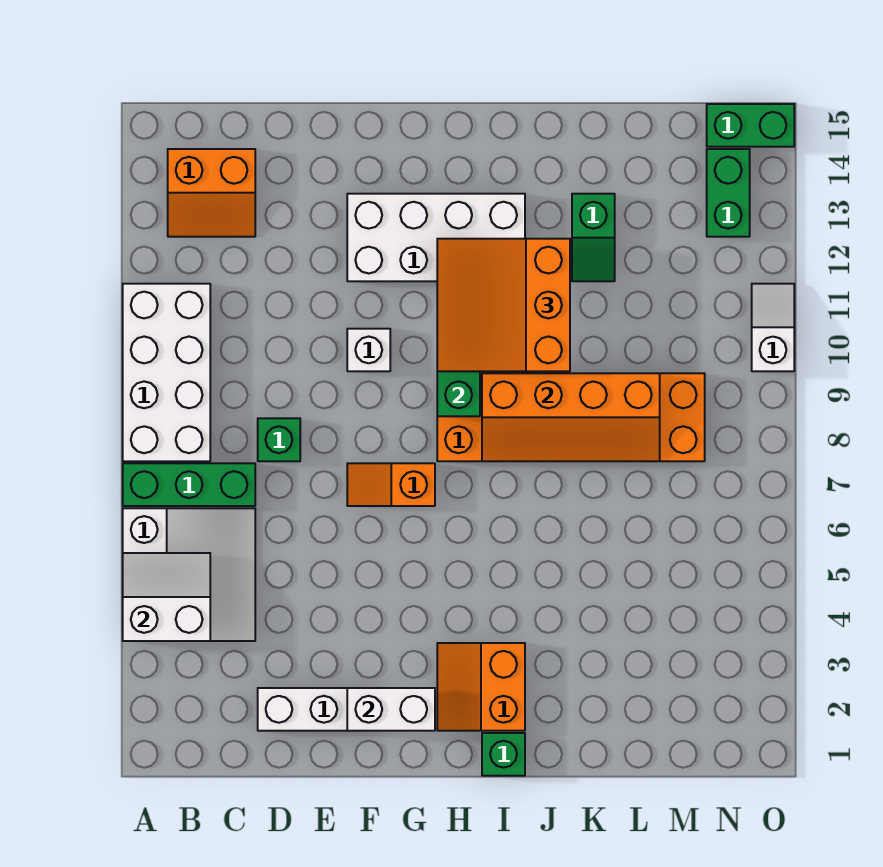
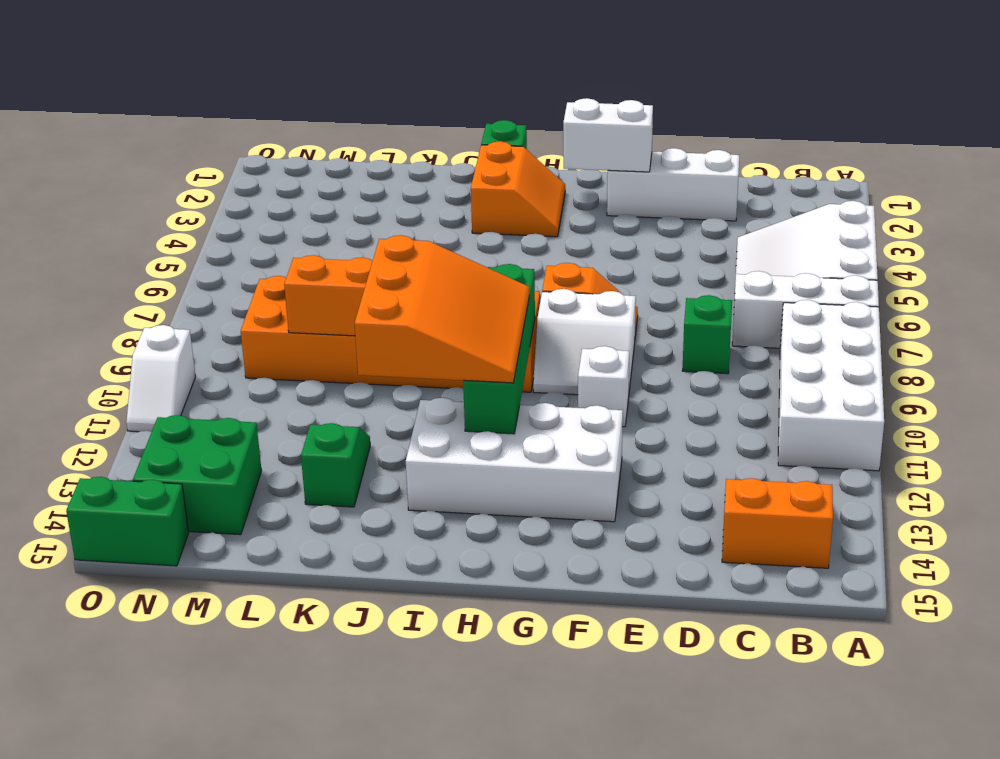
white 2x2 slope [123,553,210,641] -> white 2x2 slope moved to [533,289,636,395]
green 1x3 brick [123,463,255,506] -> white 1x3 brick [732,271,879,348]
green 1x2 brick [707,149,750,237] -> green 2x2 brick [133,415,262,535]

